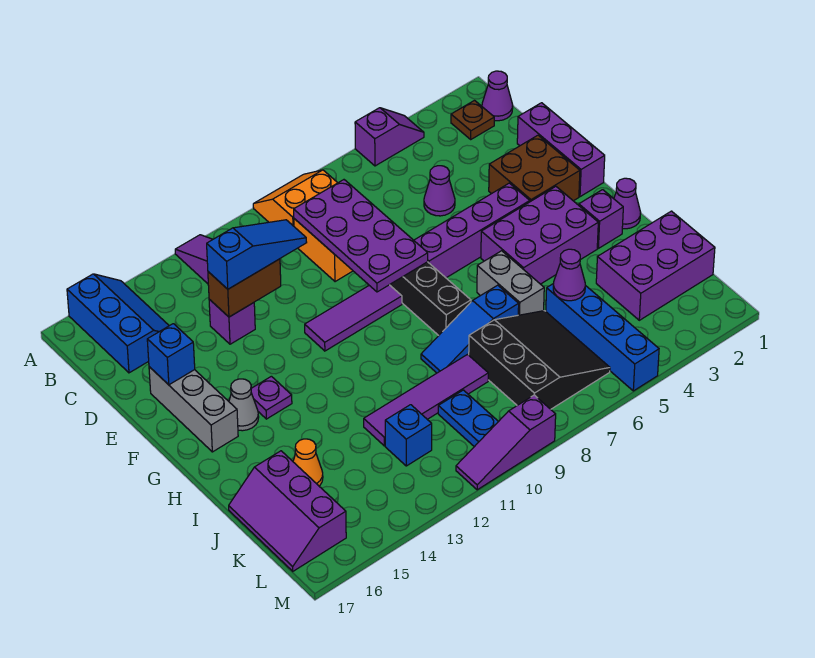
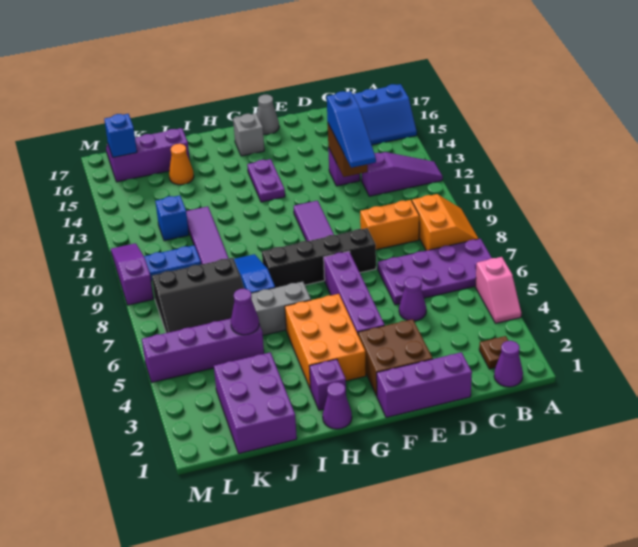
purple 1x2 slope [355,108,424,166] -> pink 1x2 slope [475,257,521,323]
purple 2x4 plate [294,180,428,292] -> purple 2x4 plate moved to [378,239,492,305]
grey 1x3 brick [149,367,238,452] -> grey 1x1 brick [233,114,264,156]
blue 1x1 brick [147,324,195,385] -> blue 1x1 brick moved to [104,114,137,157]
purple 2x3 brick [481,187,598,284] -> orange 2x3 brick [285,294,366,389]
purple 1x1 plate [251,376,292,419] -> purple 1x2 plate [247,159,285,202]
grey 1x1 cone [229,379,259,431] -> grey 1x1 cone moved to [257,95,279,134]
blue 1x4 brick [546,283,659,391] -> purple 1x4 brick [142,318,264,383]

